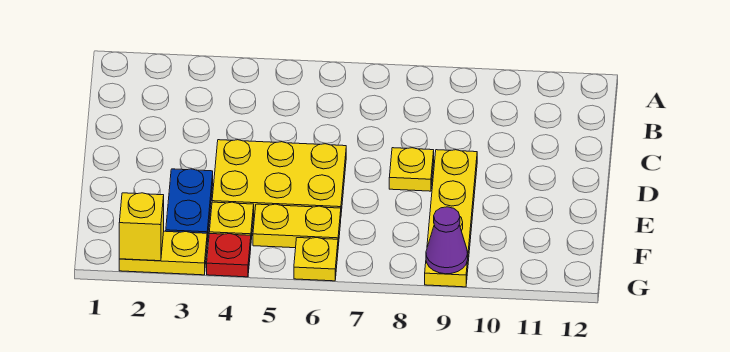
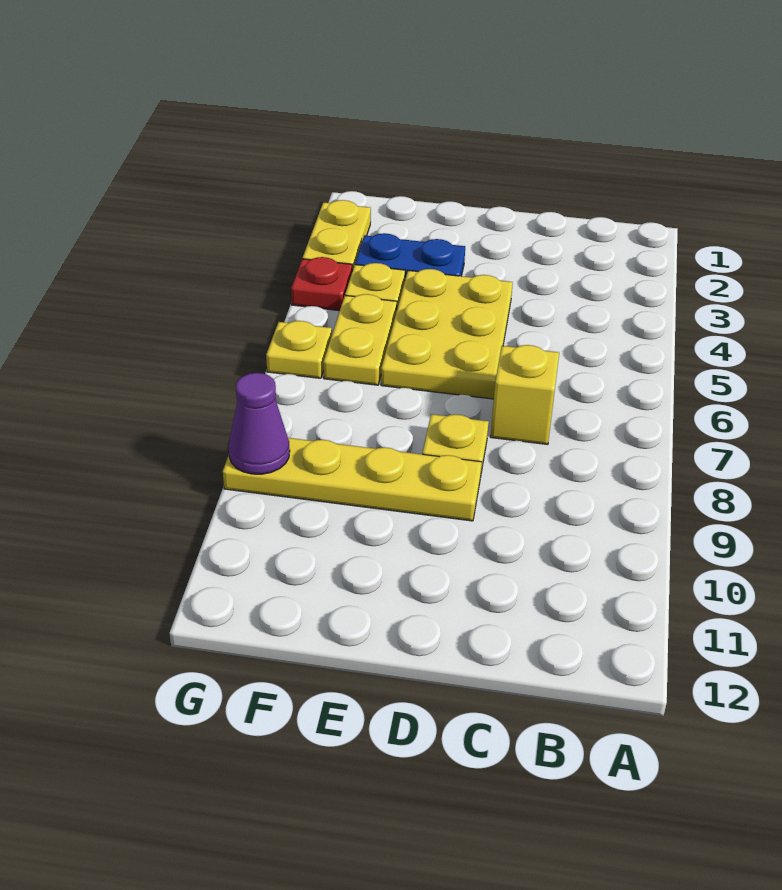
yellow 1x1 brick [119,193,164,261] -> yellow 1x1 brick moved to [490,345,559,445]

